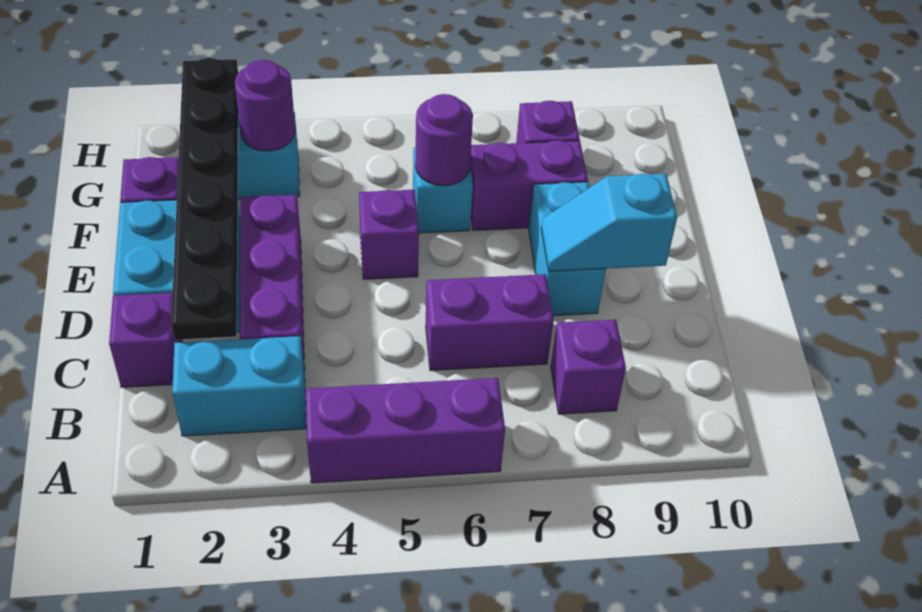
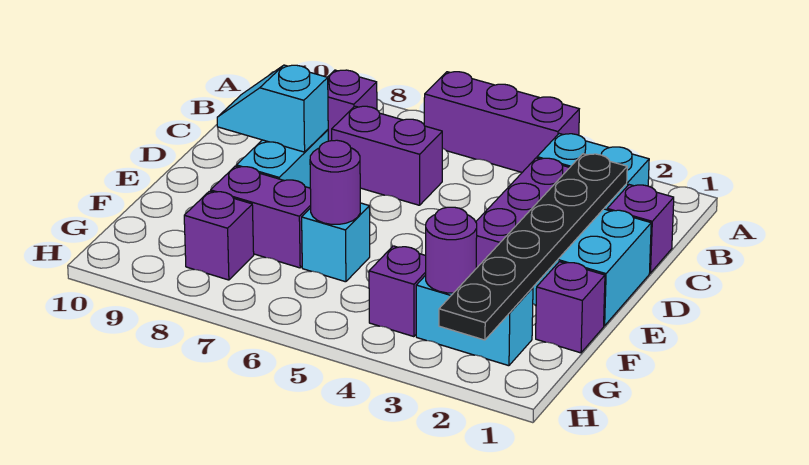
cyan 1x2 slope [541,174,677,271] -> cyan 1x2 slope turned to [217,65,328,152]
purple 1x1 brick [359,190,419,279] -> purple 1x1 brick moved to [369,246,426,337]

